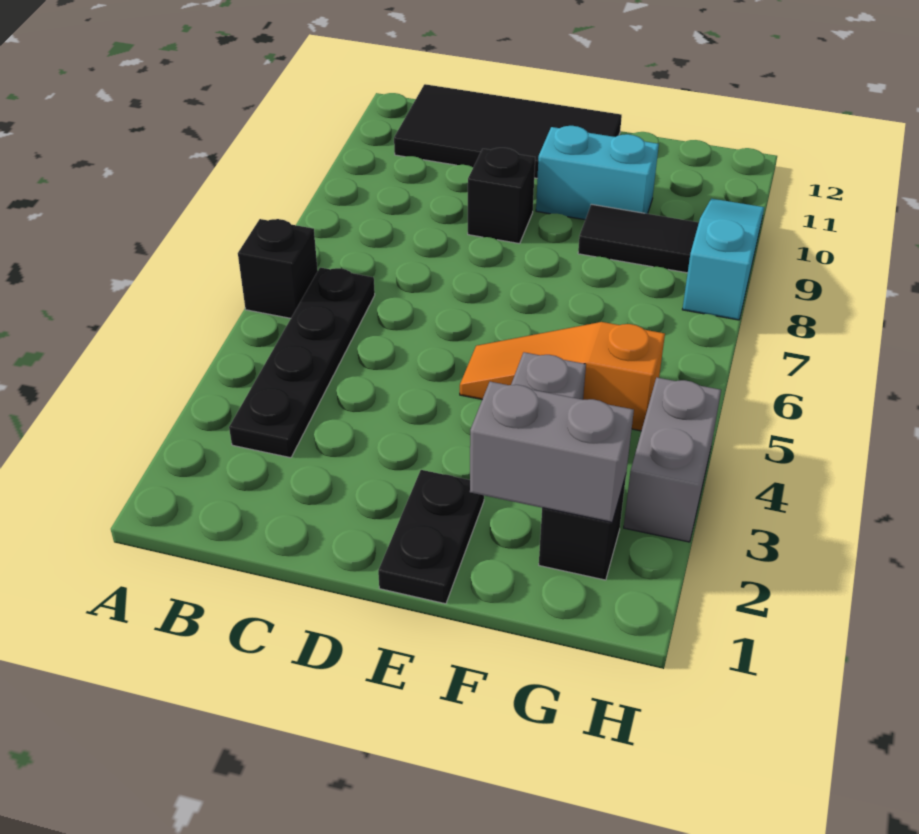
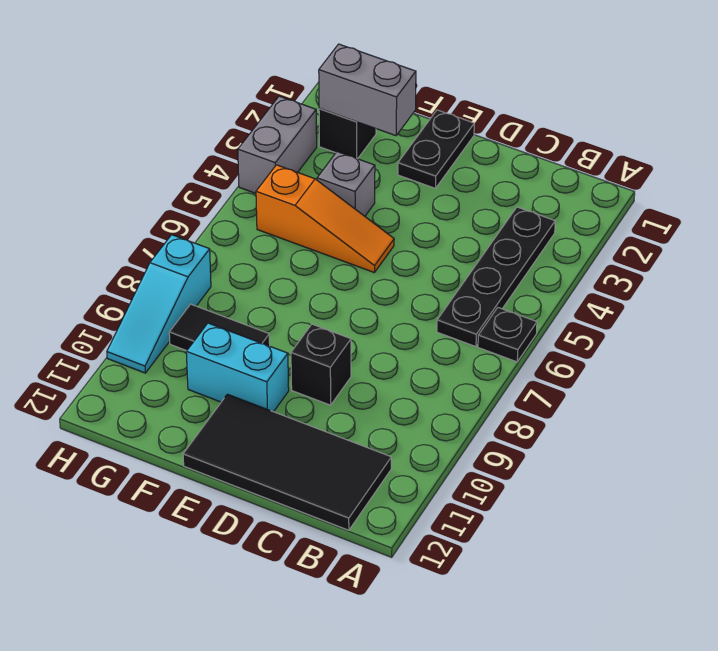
black 1x1 brick [238,219,318,318] -> black 1x1 plate [478,308,537,362]

